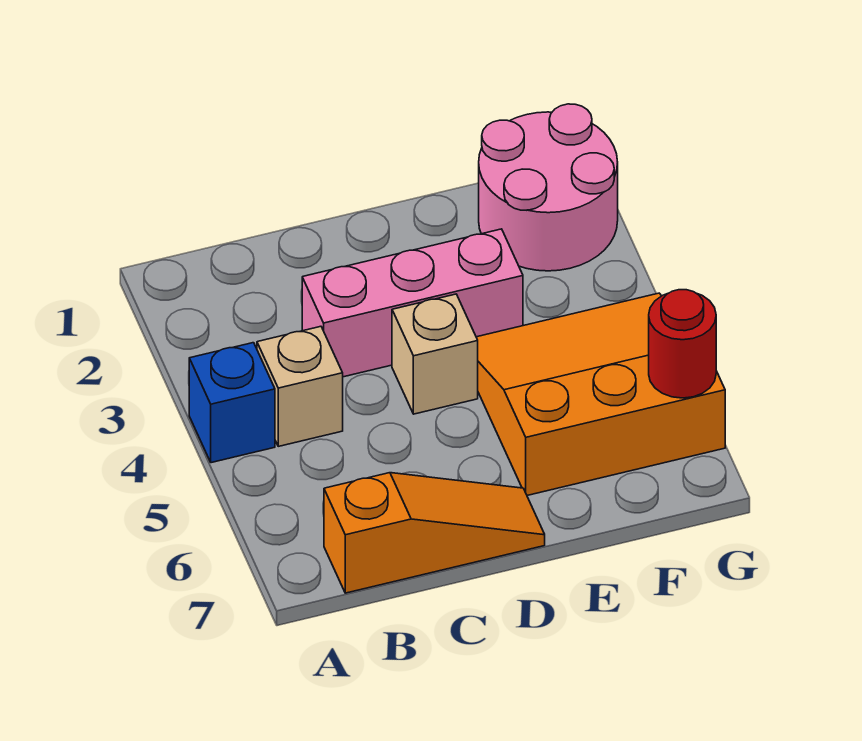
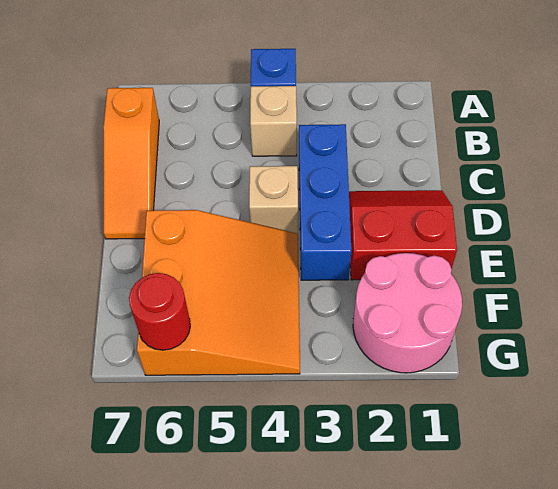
pink 1x3 brick [302,229,523,377] -> blue 1x3 brick [299,124,351,280]
none -> red 2x2 slope [349,190,457,280]

